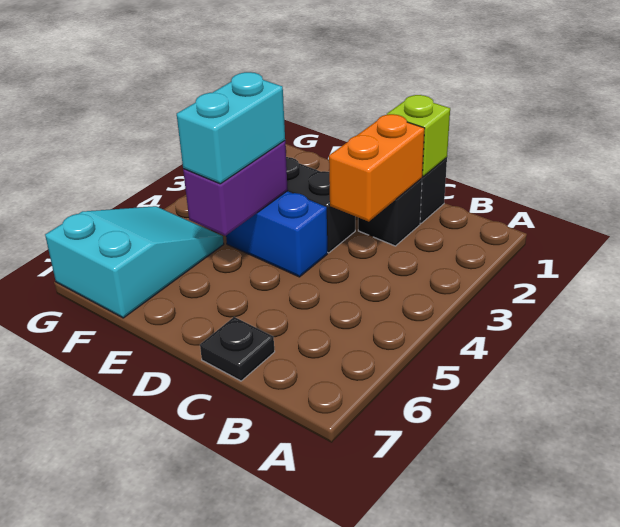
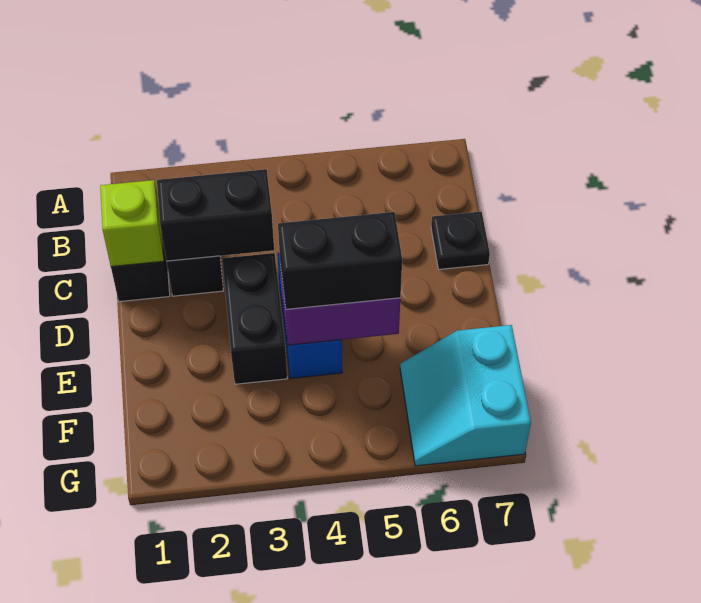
orange 1x2 brick [329,114,425,222] -> black 1x2 brick [157,169,274,261]
cyan 1x2 brick [177,72,285,184] -> black 1x2 brick [278,212,402,309]
cyan 2x3 slope [45,206,224,318] -> cyan 2x2 slope [400,325,531,466]

